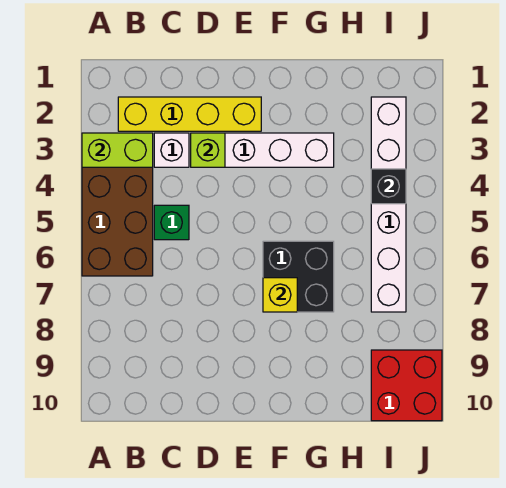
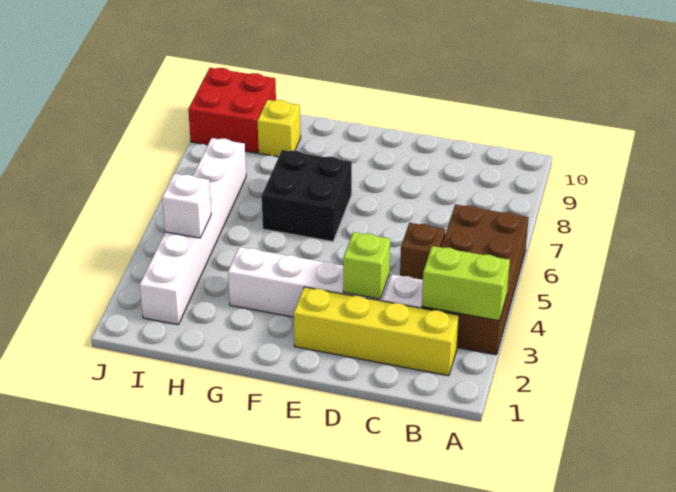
green 1x1 brick [154,205,189,240] -> brown 1x1 brick [400,223,445,280]
yellow 1x1 brick [263,278,297,312] -> yellow 1x1 brick moved to [257,100,301,157]
black 1x1 brick [371,169,406,204] -> white 1x1 brick [162,174,211,238]

